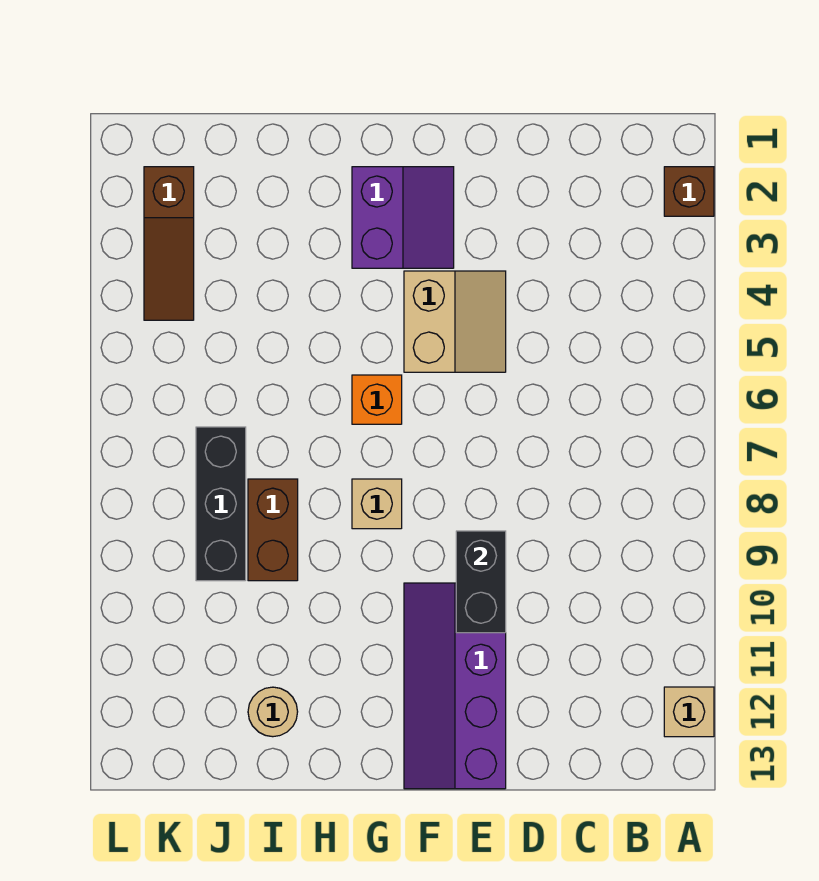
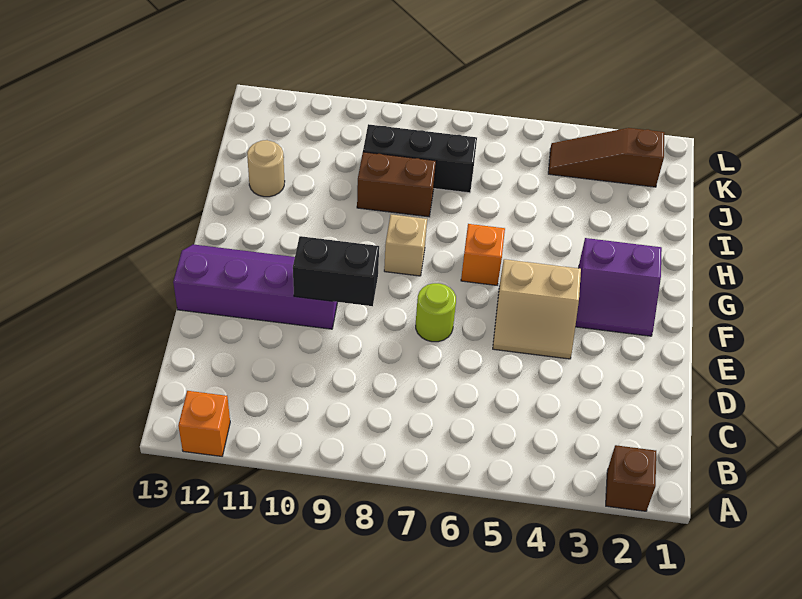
tan 1x1 brick [664,687,714,737] -> orange 1x1 brick [178,391,230,456]
none -> lime 1x1 round brick [416,283,456,342]

